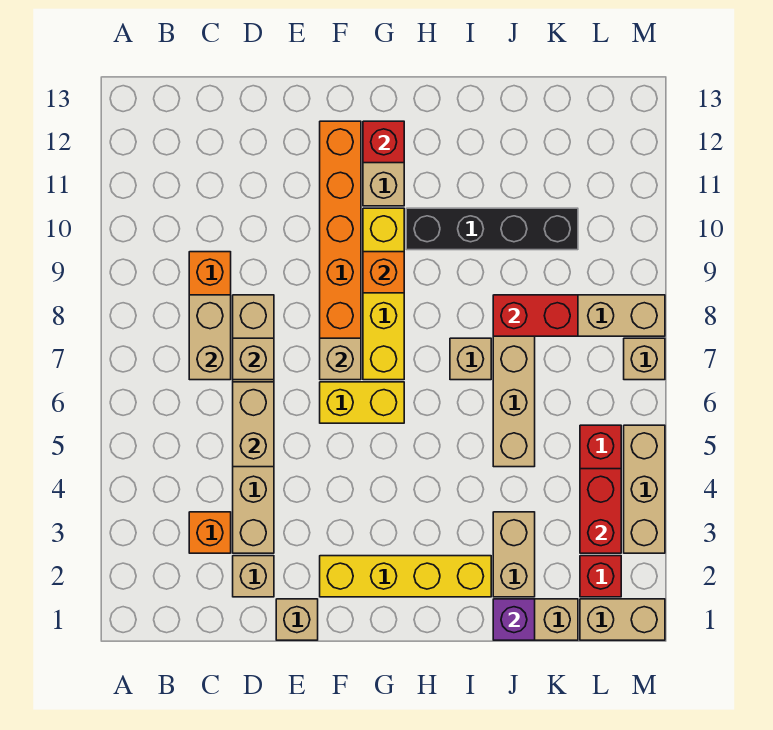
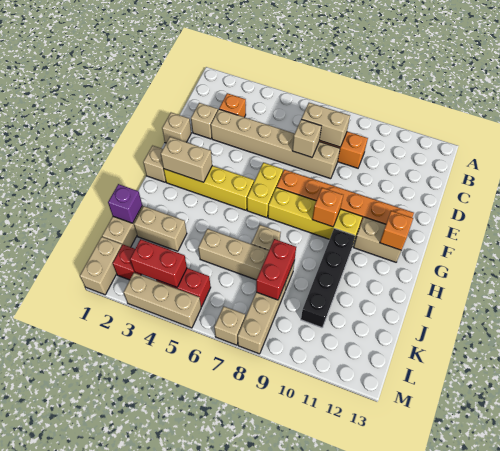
tan 1x2 brick [233,382,274,467] -> tan 1x2 brick moved to [161,137,212,182]
yellow 1x4 brick [320,556,491,597] -> yellow 1x4 brick turned to [164,166,254,210]
tan 1x1 brick [320,338,361,380] -> tan 1x1 brick moved to [143,146,166,182]
red 1x1 brick [363,121,404,163] -> orange 1x1 brick [380,211,413,250]

